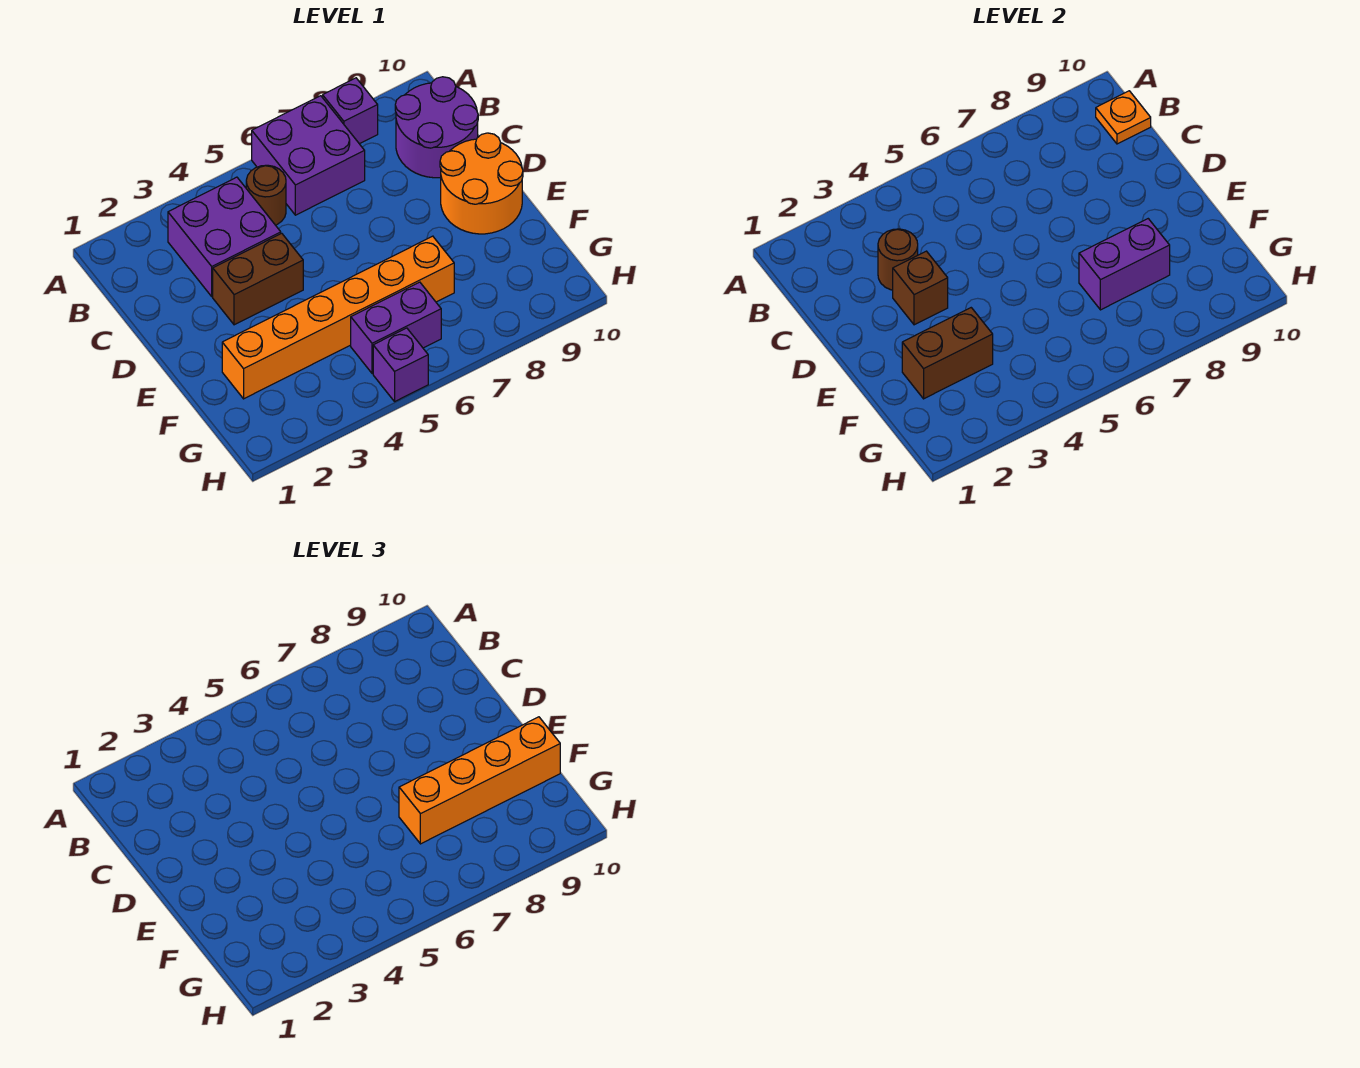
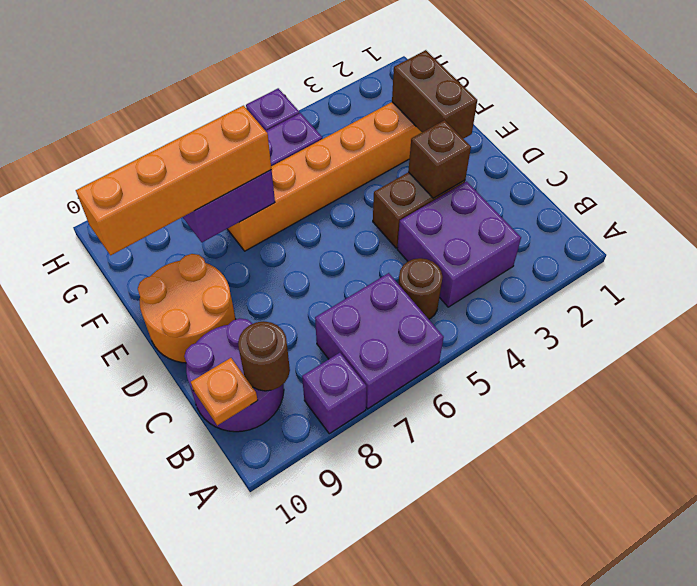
brown 1x1 round brick [878,229,918,290] -> brown 1x1 round brick moved to [238,321,290,391]
brown 1x2 brick [902,308,993,399] -> brown 1x2 brick turned to [392,50,477,139]

